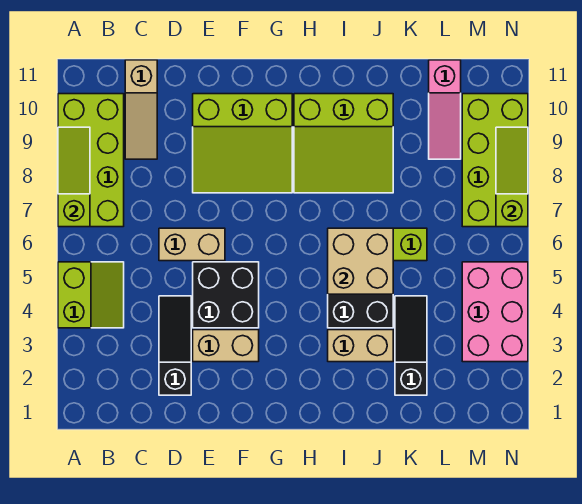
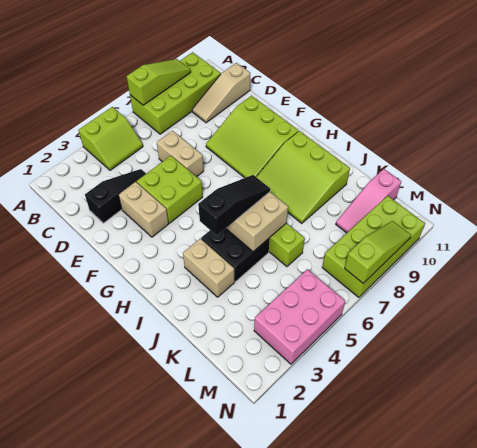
black 2x2 brick [193,262,259,328] -> lime 2x2 brick [137,156,203,223]
black 1x3 slope [395,296,427,395] -> black 1x3 slope moved to [198,175,270,235]

